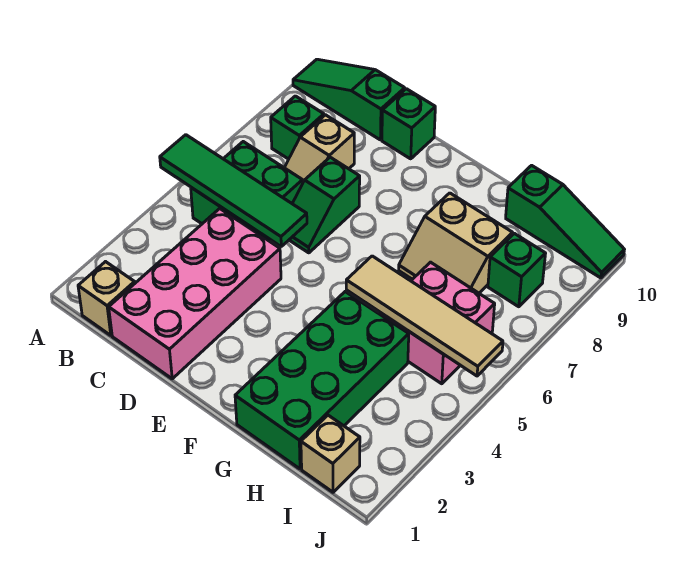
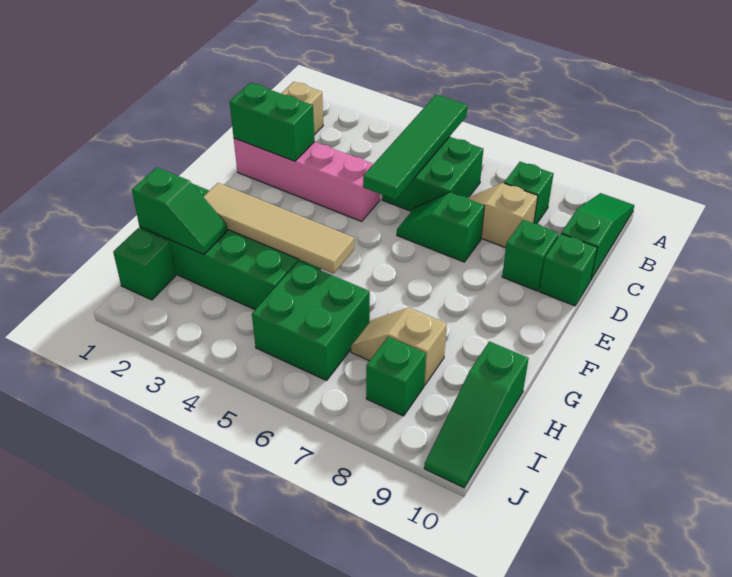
pink 2x4 brick [109,209,281,379] -> pink 1x4 brick [234,138,380,221]
none -> green 1x2 brick [230,83,315,161]
none -> green 1x1 brick [502,220,559,291]
tan 1x4 tile [346,256,503,376] -> tan 1x4 tile turned to [204,183,354,274]
tan 2x2 slope [399,193,513,293] -> tan 1x2 slope [351,308,447,385]
none -> green 1x2 slope [132,167,227,254]
pink 2x2 brick [379,262,495,384] -> green 2x2 brick [252,261,370,380]
tan 1x1 brick [301,415,360,492] -> green 1x1 brick [113,228,176,300]

